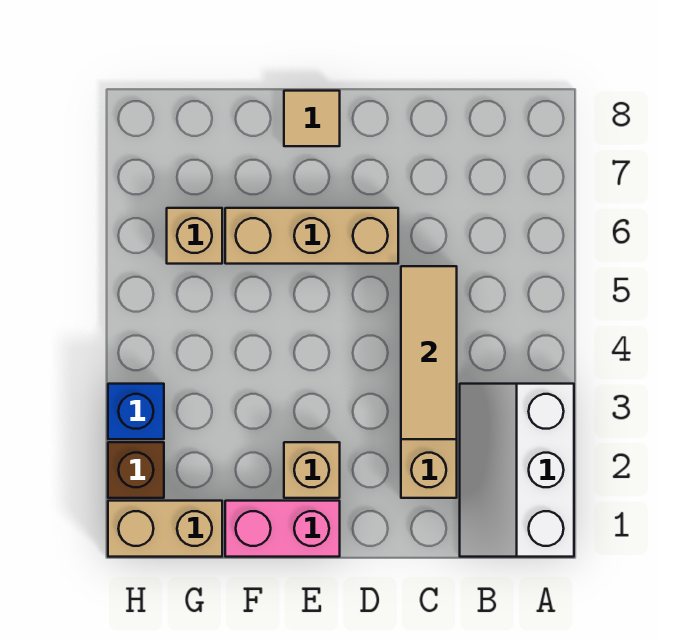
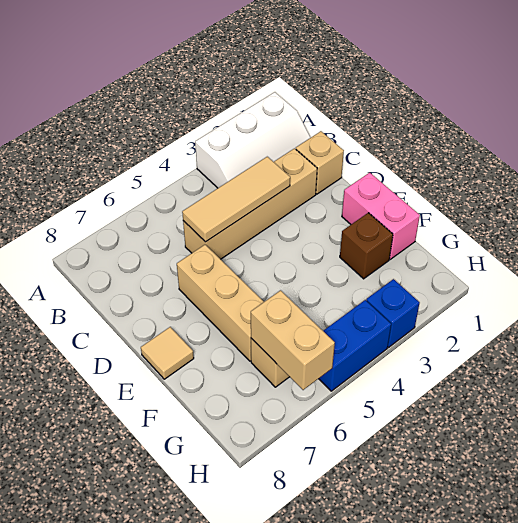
tan 1x1 brick [284,442,340,498] -> tan 1x1 brick moved to [296,131,344,194]
tan 1x2 brick [108,501,222,557] -> tan 1x2 brick moved to [251,290,335,390]
brown 1x1 brick [108,442,164,498] -> brown 1x1 brick moved to [340,213,393,279]
none -> blue 1x2 brick [319,300,391,391]

